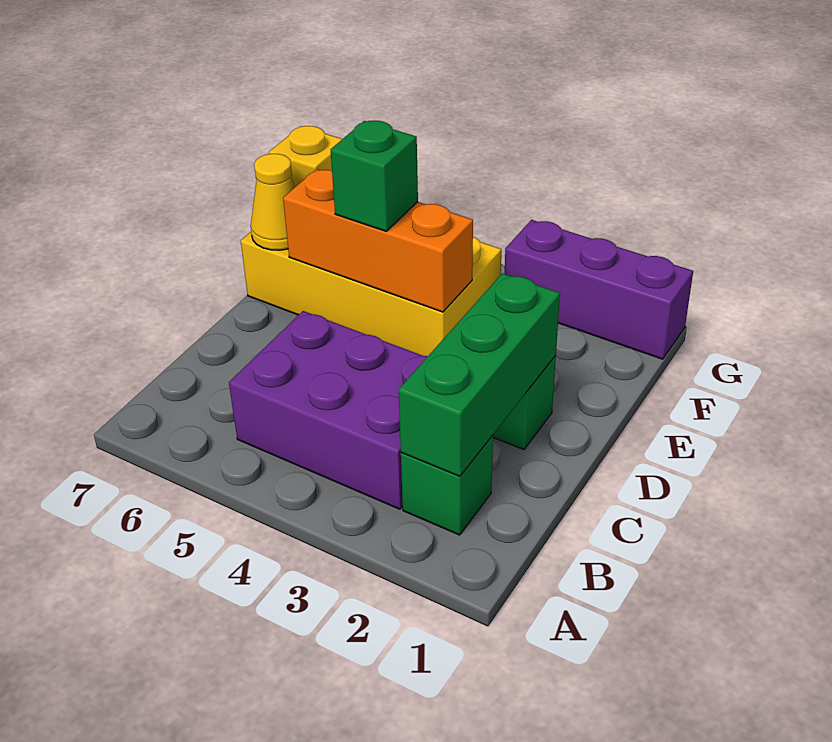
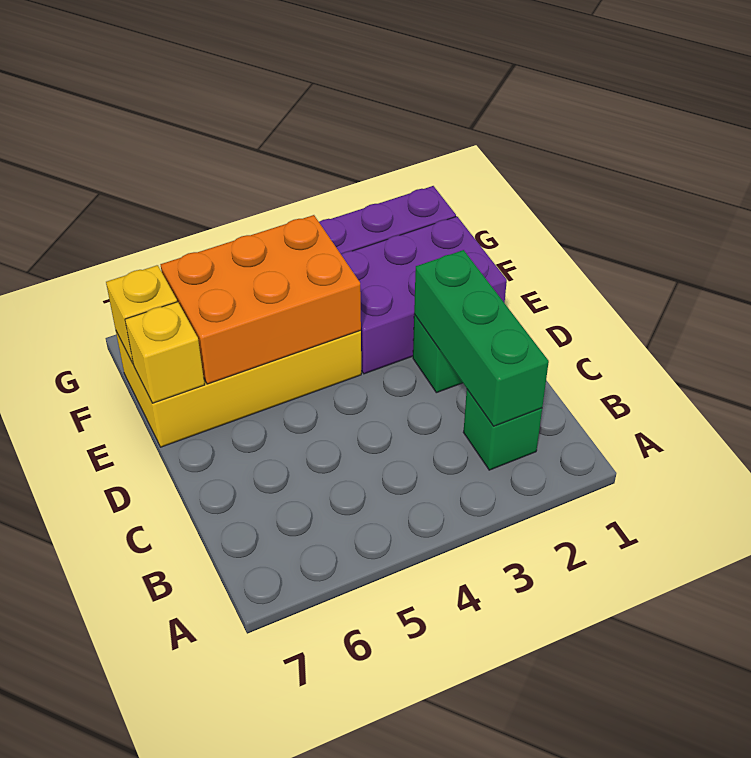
purple 2x3 brick [229,311,428,509] -> purple 2x3 brick moved to [341,216,507,374]
orange 1x3 brick [283,169,473,312] -> orange 2x3 brick [161,215,361,384]
green 1x1 brick [331,121,418,231] -> none
yellow 1x1 cone [251,154,295,250] -> yellow 1x1 brick [125,302,204,403]

